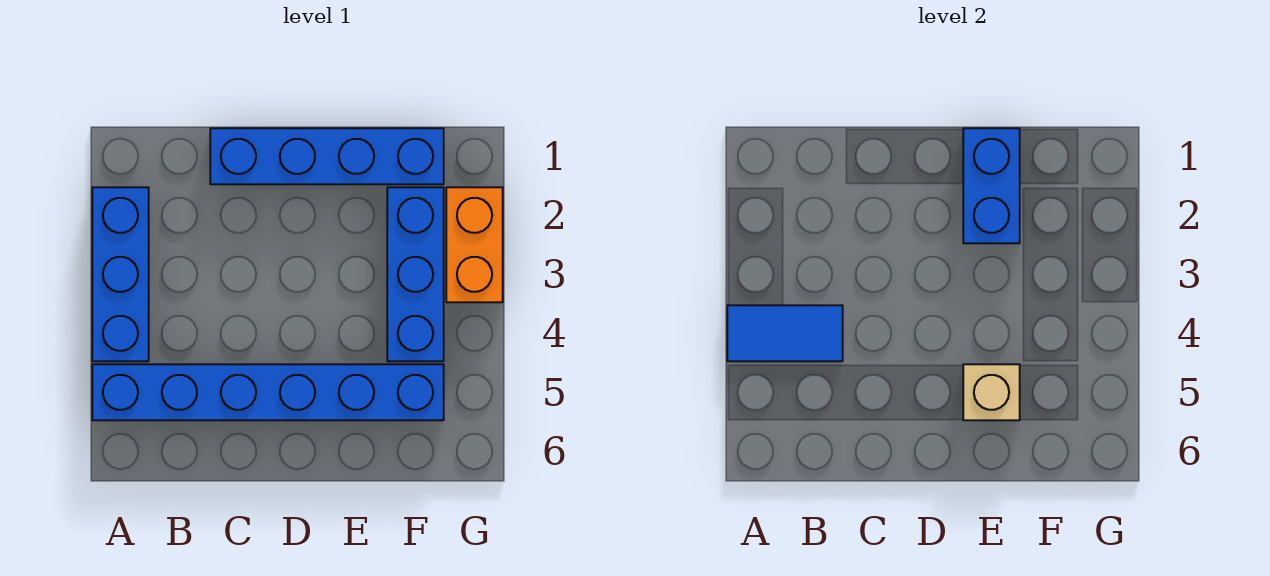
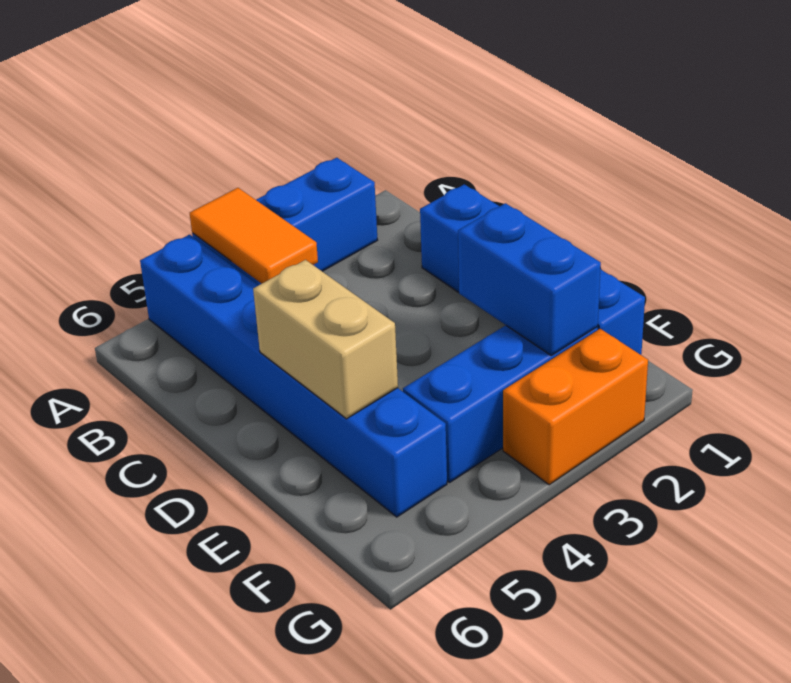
blue 1x2 tile [727,305,843,361] -> orange 1x2 tile [190,188,318,284]
blue 1x2 brick [963,128,1020,243] -> blue 1x2 brick turned to [458,203,601,355]
tan 1x1 brick [963,364,1020,420] -> tan 1x2 brick [253,260,398,419]

